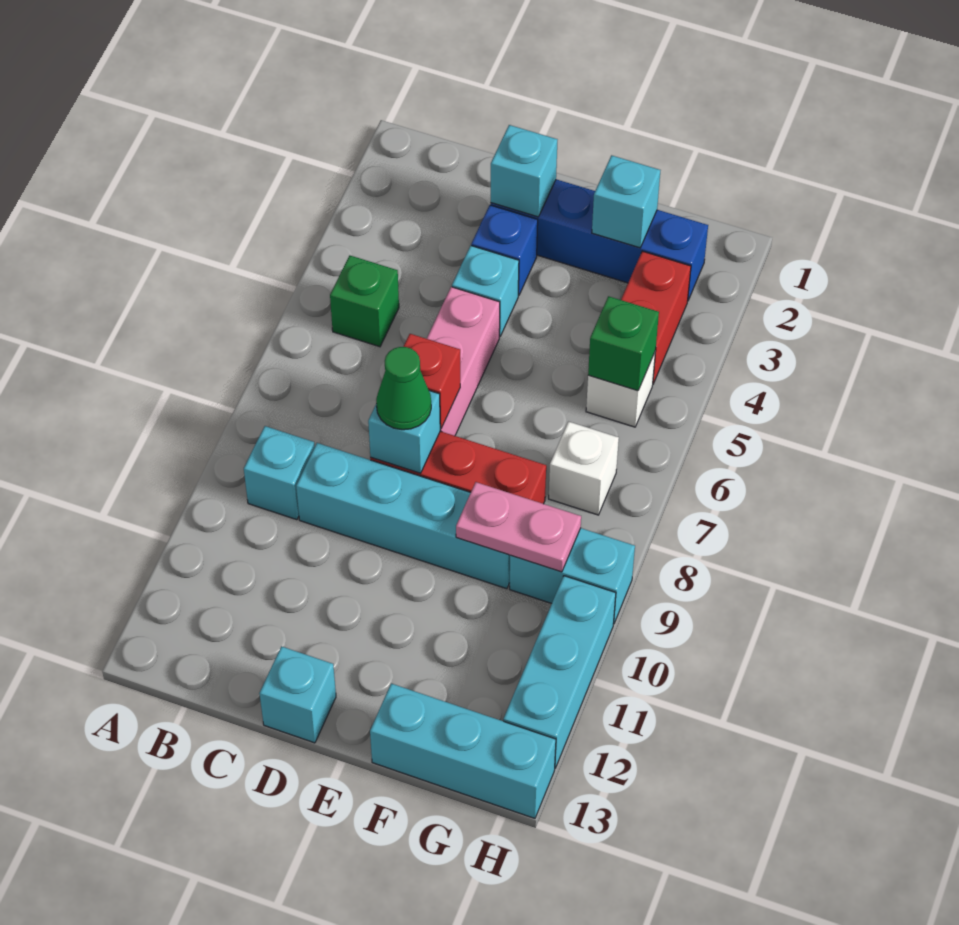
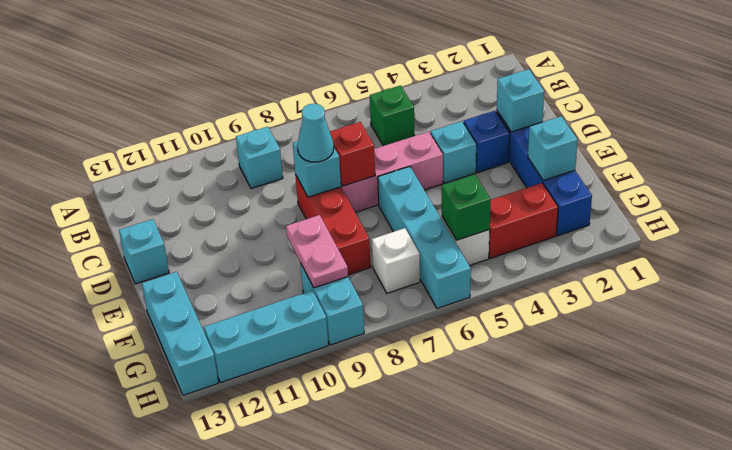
cyan 1x4 brick [296,443,510,589] -> cyan 1x4 brick moved to [378,166,471,309]
green 1x1 cone [376,347,431,430] -> cyan 1x1 cone [297,104,334,162]

